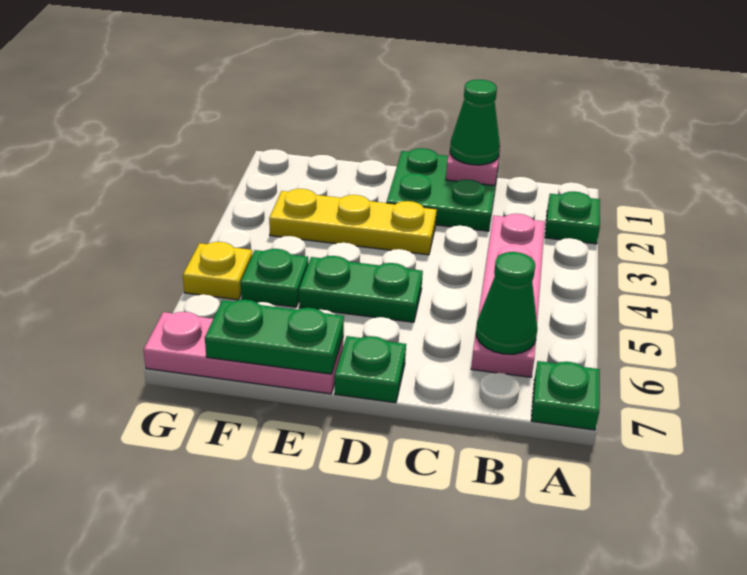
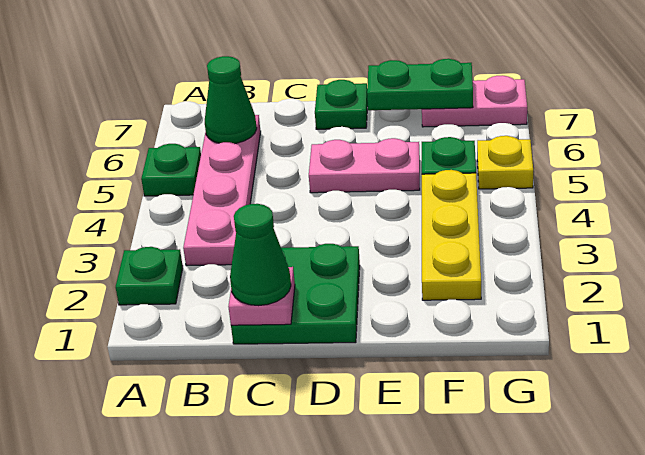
green 1x1 plate [531,361,600,430] -> green 1x1 plate moved to [141,144,201,196]
yellow 1x3 plate [269,189,437,255] -> yellow 1x3 plate turned to [422,170,481,300]
green 1x2 plate [299,256,423,322] -> pink 1x2 plate [309,138,420,193]
pink 1x3 plate [143,312,343,394] -> pink 1x2 plate [422,75,527,127]

